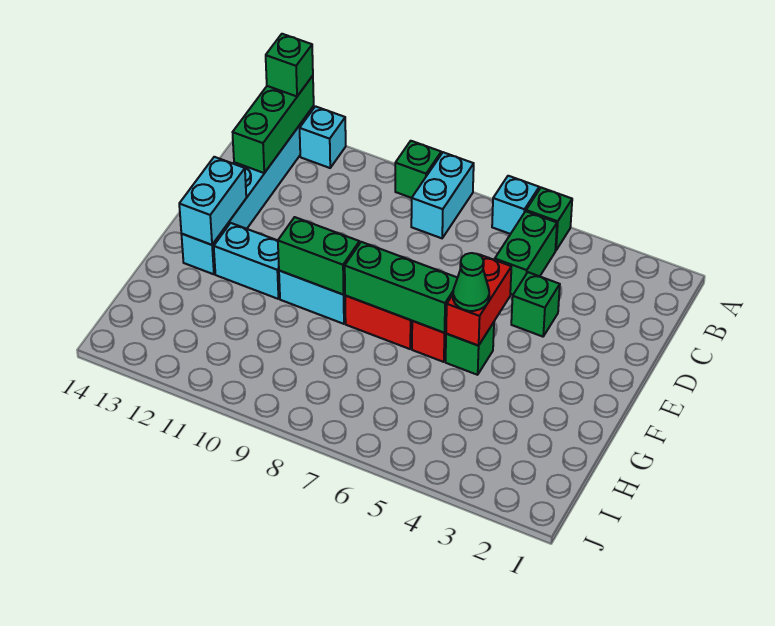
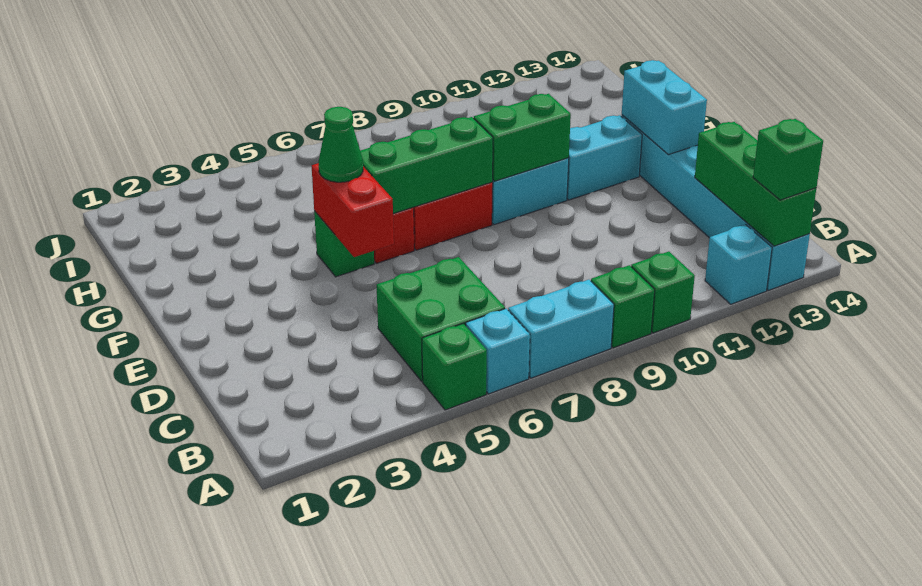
cyan 1x2 brick [411,152,474,238] -> cyan 1x2 brick turned to [508,280,614,378]
green 1x2 brick [495,211,557,295] -> green 2x2 brick [377,257,505,381]
green 1x1 brick [511,272,560,337] -> green 1x1 brick moved to [631,252,695,333]

